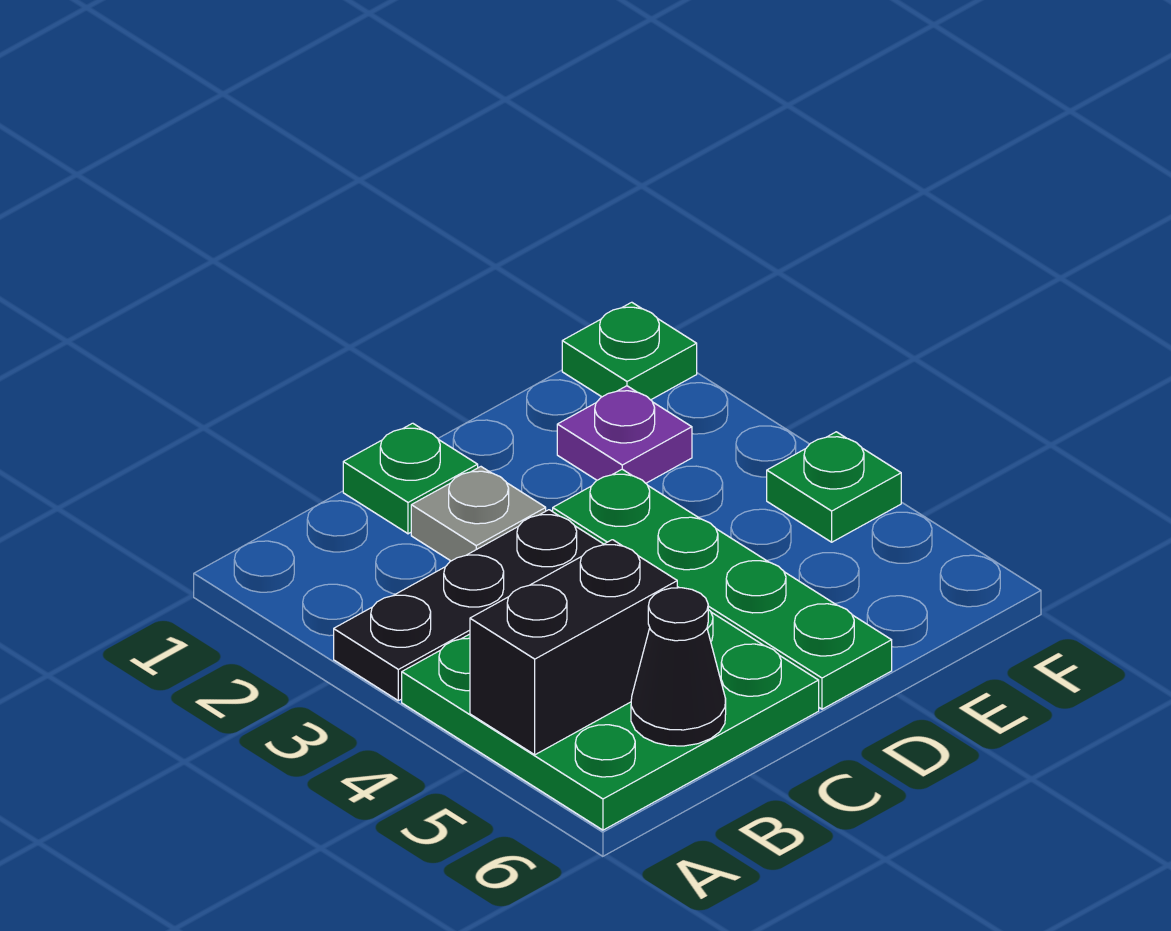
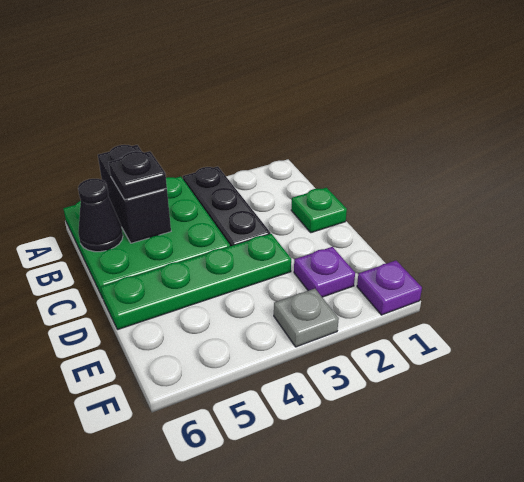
none -> black 1x1 plate [109,151,167,200]
grey 1x1 plate [411,467,546,561] -> grey 1x1 plate moved to [274,289,339,347]
green 1x1 plate [562,302,697,400] -> purple 1x1 plate [357,261,422,315]
green 1x1 plate [767,432,901,542] -> none

